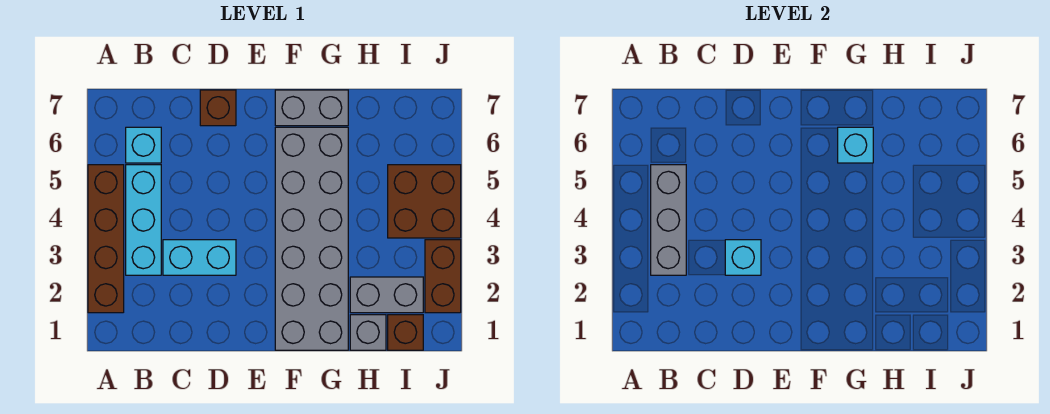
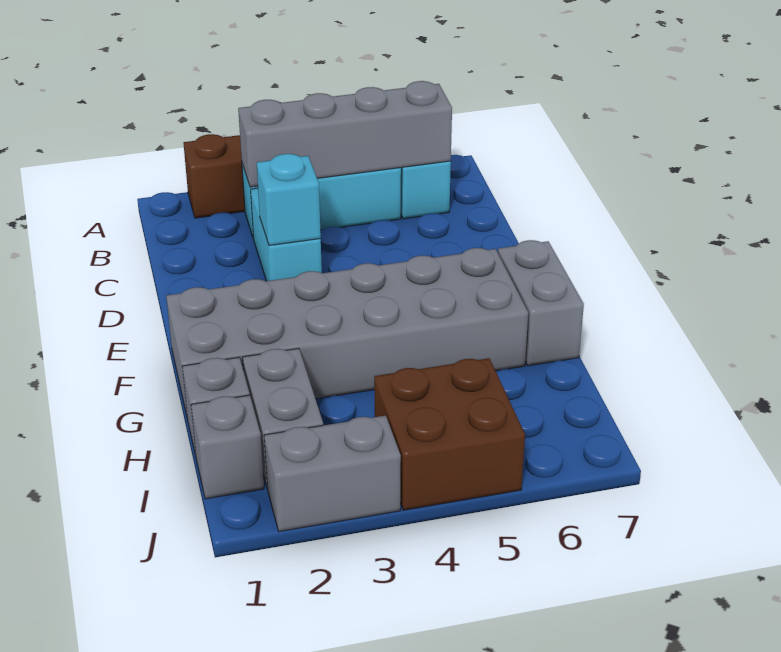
grey 1x3 brick [651,165,686,275] -> grey 1x4 brick [238,81,452,187]
brown 1x1 brick [200,90,236,126] -> none
cyan 1x1 brick [838,127,873,163] -> none
brown 1x1 brick [388,315,423,350] -> grey 1x1 brick [191,395,264,499]
brown 1x2 brick [425,240,461,313] -> grey 1x2 brick [264,416,401,532]

